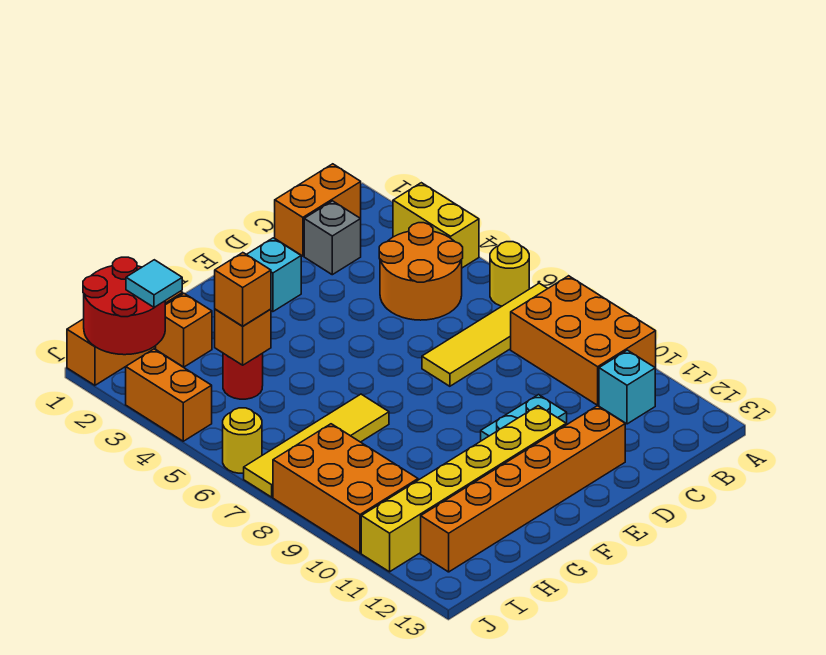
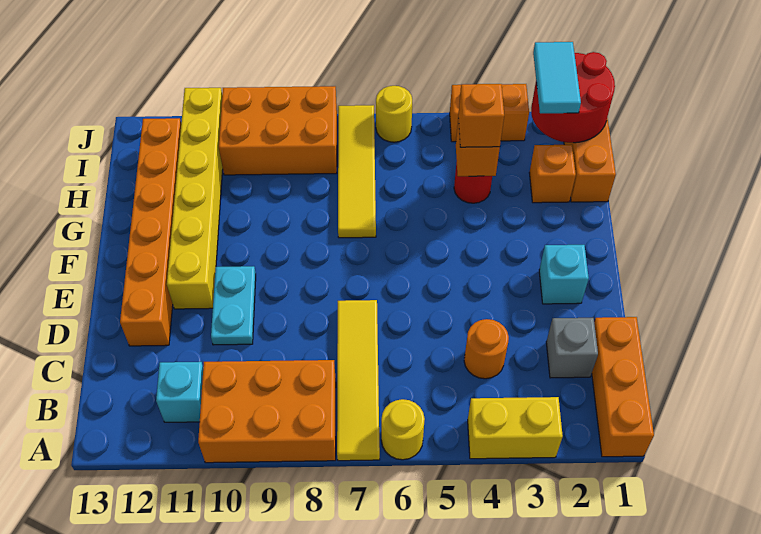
orange 1x2 brick [275,164,361,256] -> orange 1x3 brick [592,317,654,457]
orange 2x2 round brick [379,223,463,320] -> orange 1x1 round brick [464,319,509,379]
cyan 1x1 tile [126,260,182,307] -> cyan 1x2 tile [533,42,581,113]

